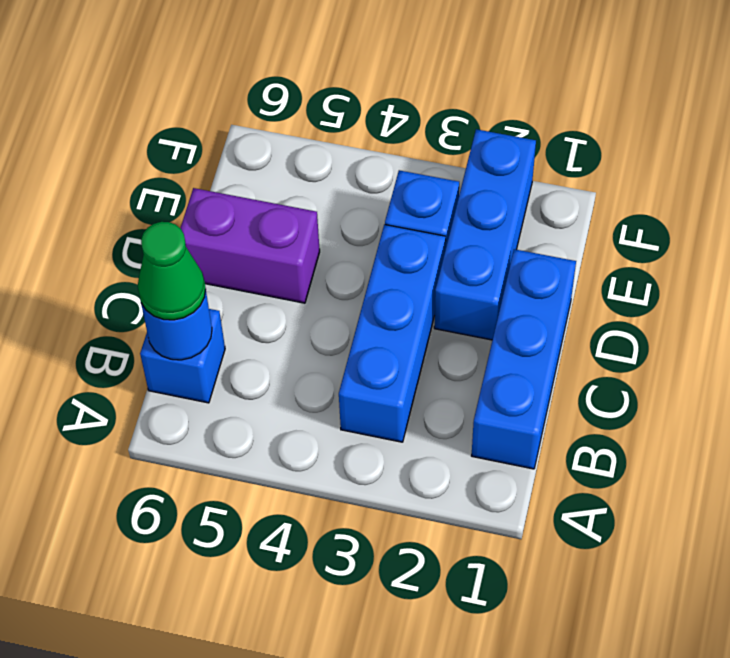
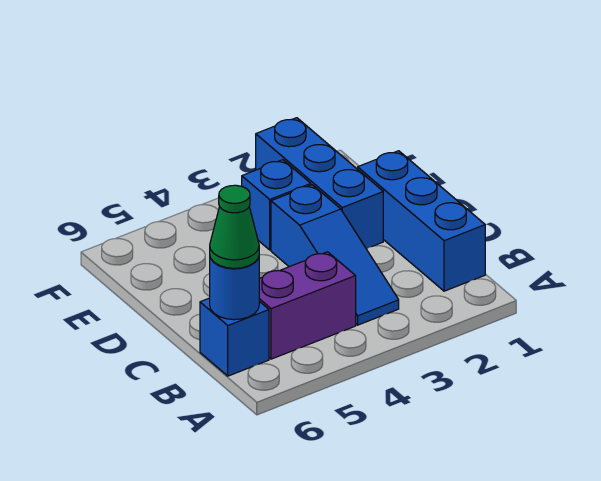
blue 1x3 brick [339,224,446,442] -> blue 1x3 slope [271,185,399,325]
purple 1x2 brick [180,188,320,303] -> purple 1x2 brick moved to [259,252,356,359]

